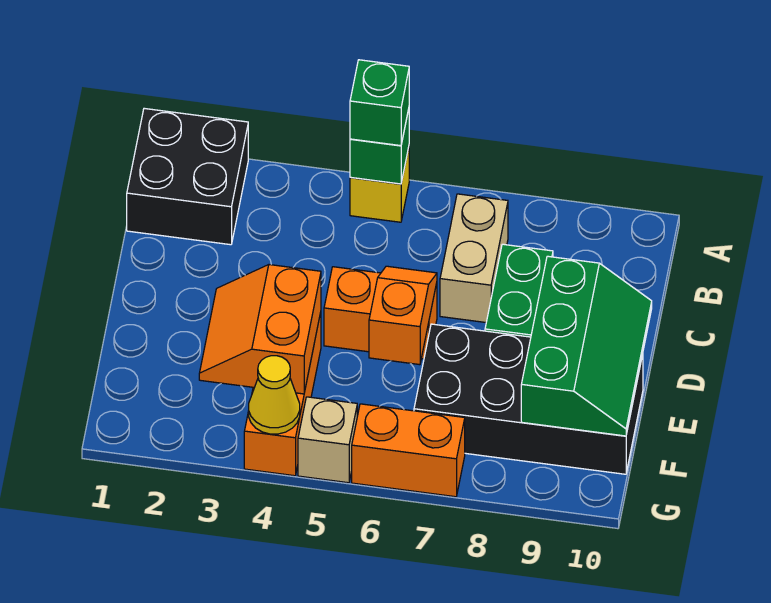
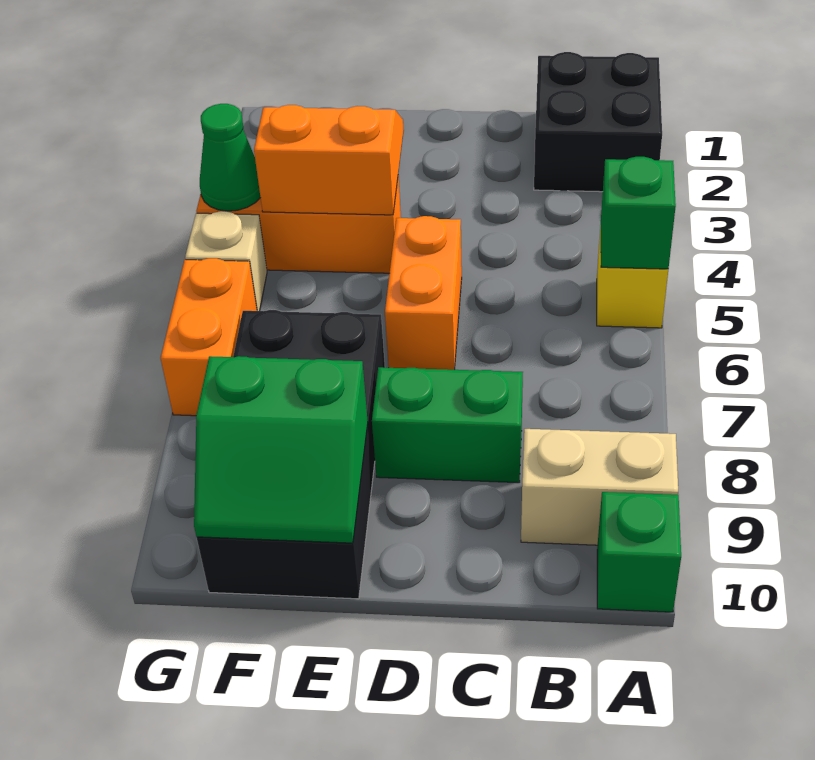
green 1x1 brick [350,60,409,146] -> green 1x1 brick moved to [597,492,681,612]
tan 1x2 brick [440,194,508,322] -> tan 1x2 brick moved to [521,429,678,545]
orange 1x2 slope [369,266,437,365] -> none
green 2x3 slope [521,256,652,436] -> green 2x2 slope [194,356,368,543]
yellow 1x1 cone [249,356,300,434] -> green 1x1 cone [200,104,261,211]

